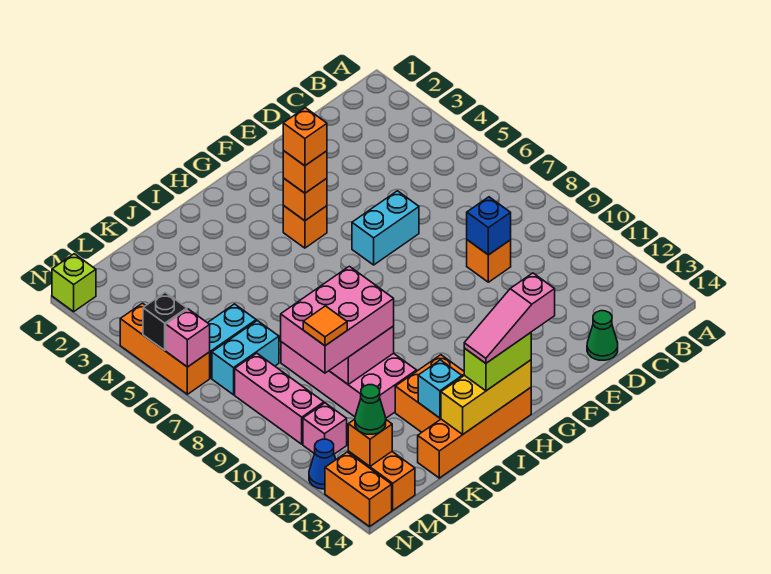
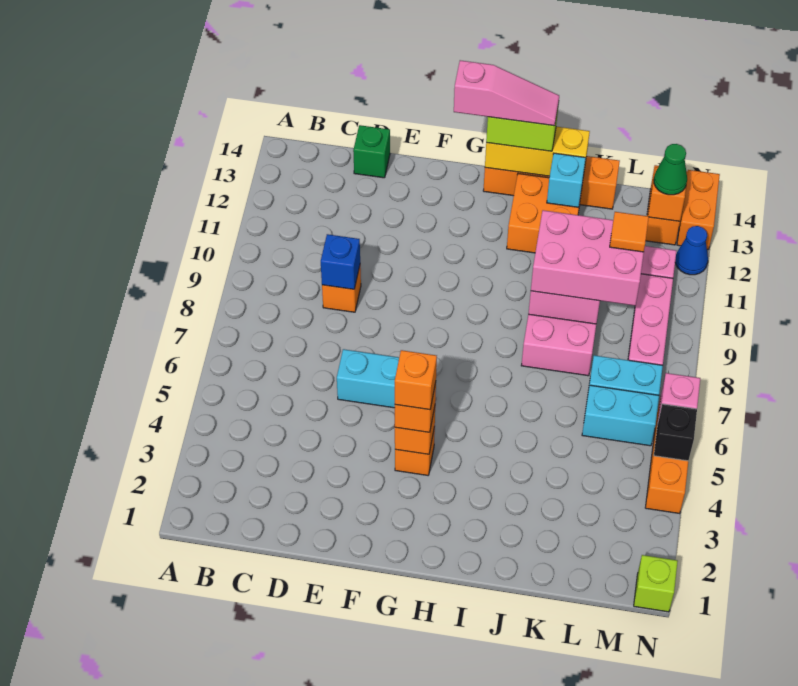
green 1x1 cone [587,311,618,360] -> green 1x1 brick [353,125,390,178]

